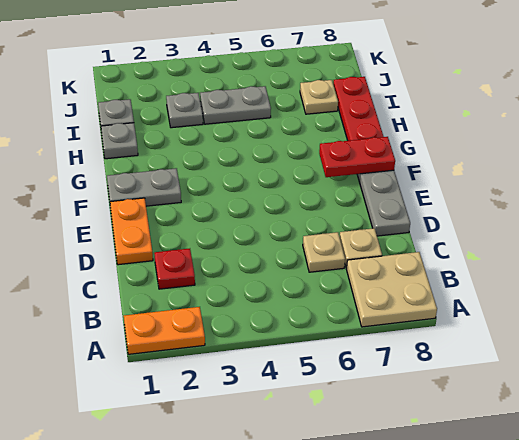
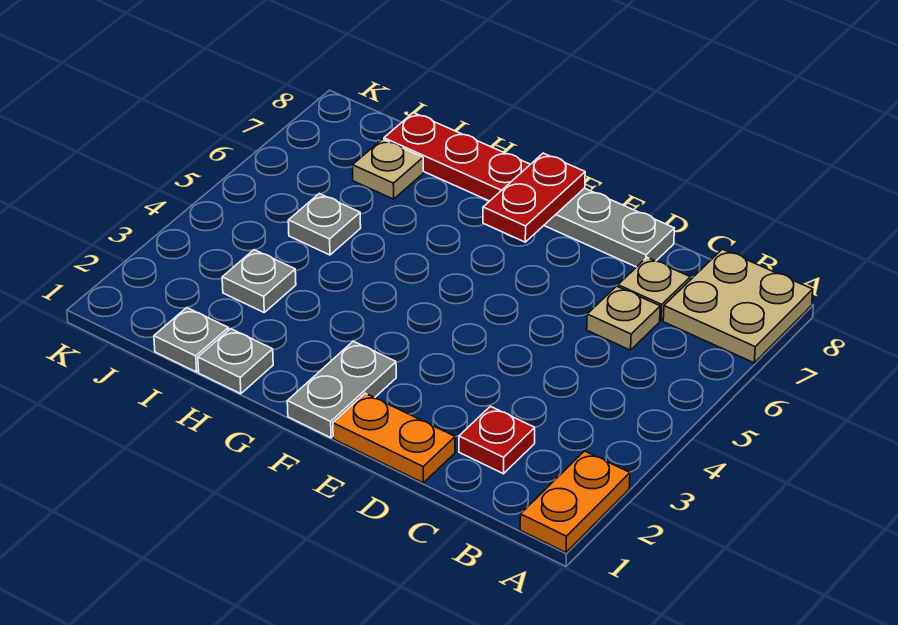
grey 1x2 plate [200,86,271,124] -> grey 1x1 plate [288,194,361,255]

